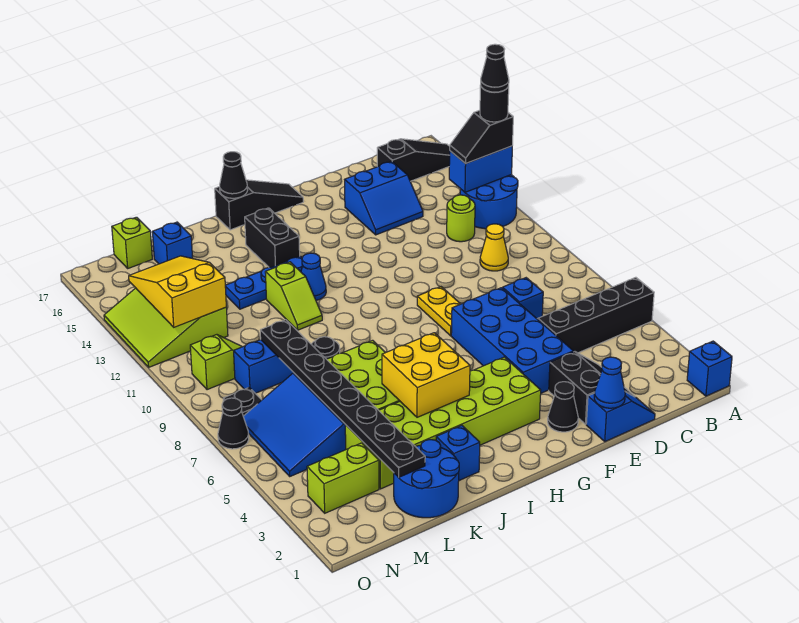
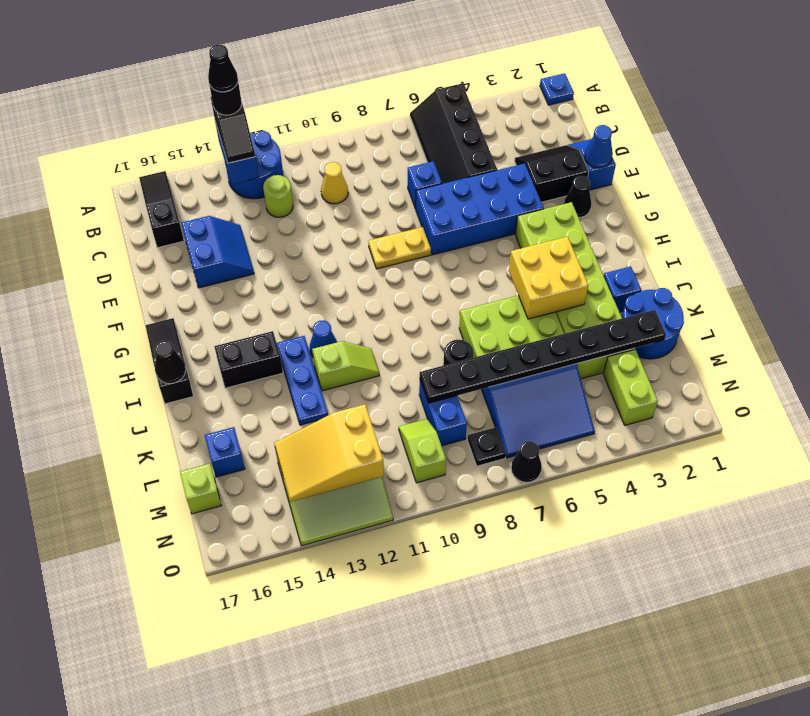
blue 1x1 brick [687,341,732,396] -> blue 1x1 plate [540,73,574,105]

